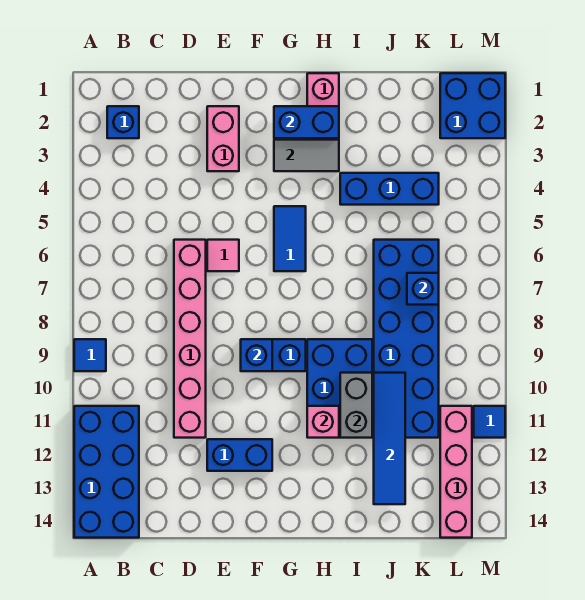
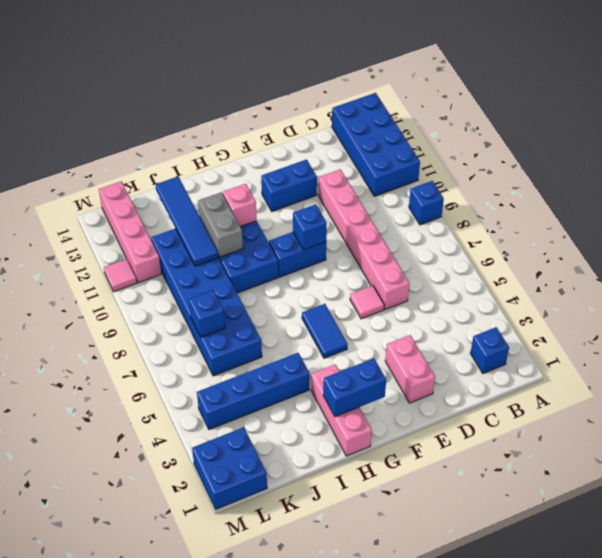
blue 1x1 tile [74,339,106,371] -> blue 1x1 brick [409,181,444,225]
grey 1x2 tile [274,140,339,171] -> none
blue 1x3 brick [340,173,439,205] -> blue 1x4 brick [197,353,310,430]
blue 1x1 tile [474,406,505,438] -> pink 1x1 tile [104,259,137,292]

